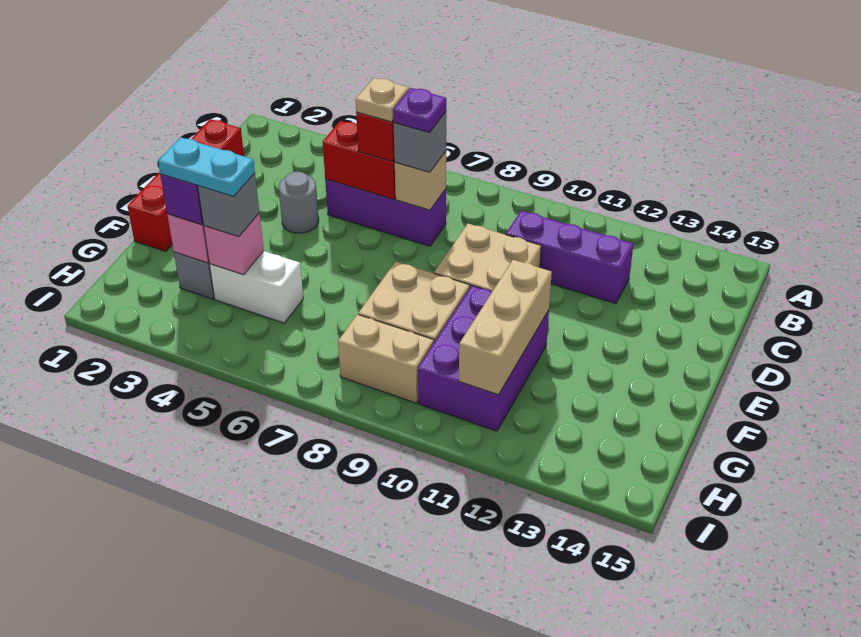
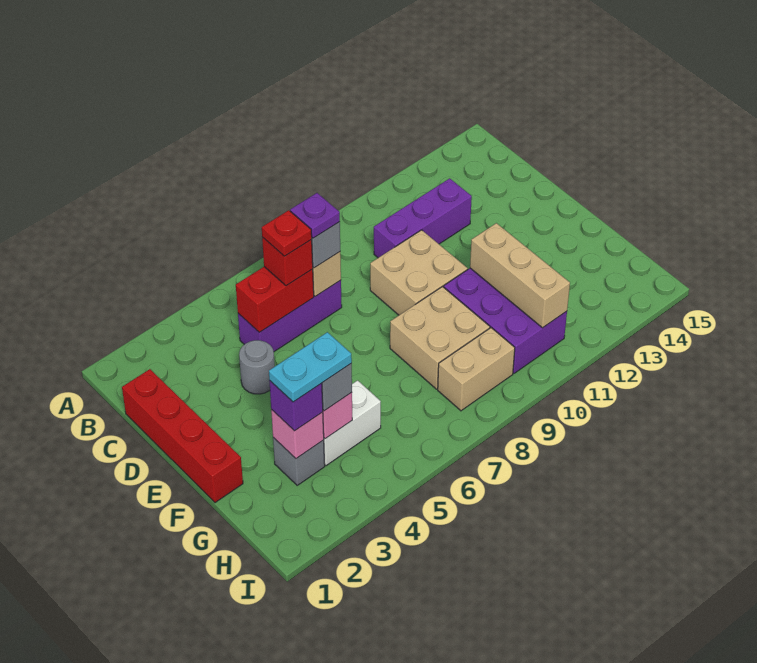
tan 1x1 plate [356,78,409,122] -> red 1x1 plate [262,210,312,256]

